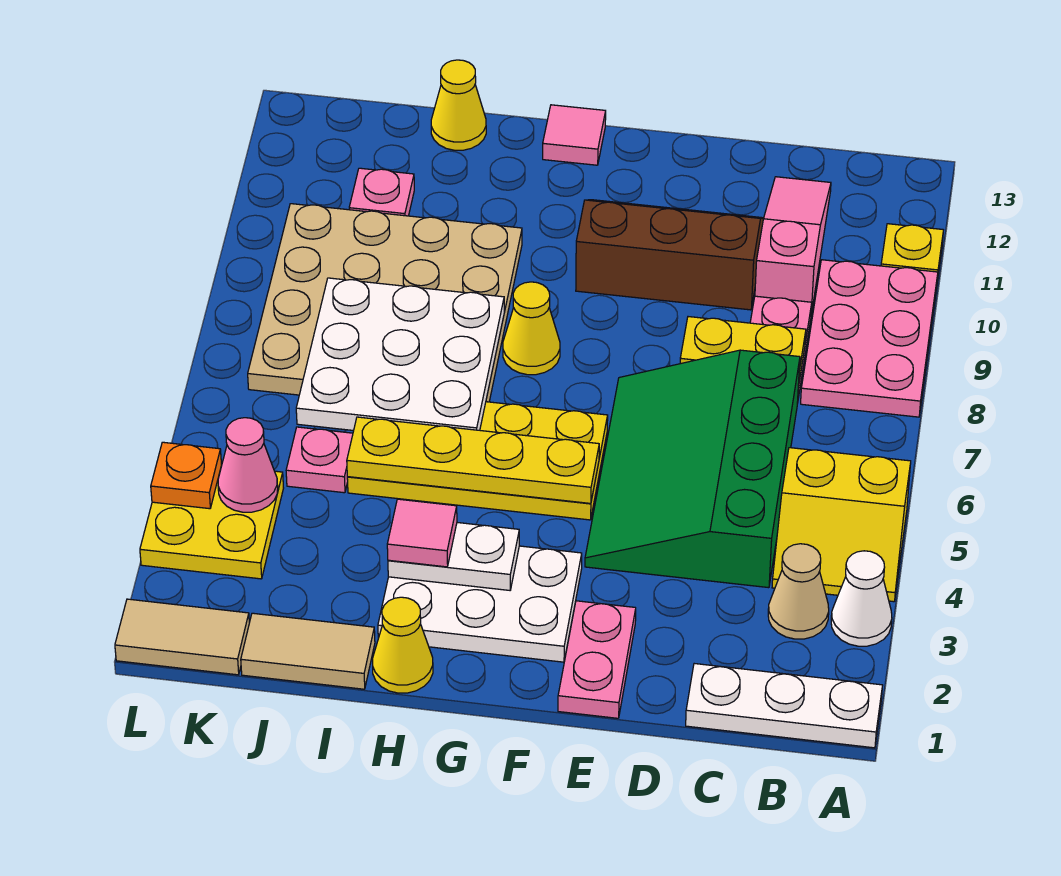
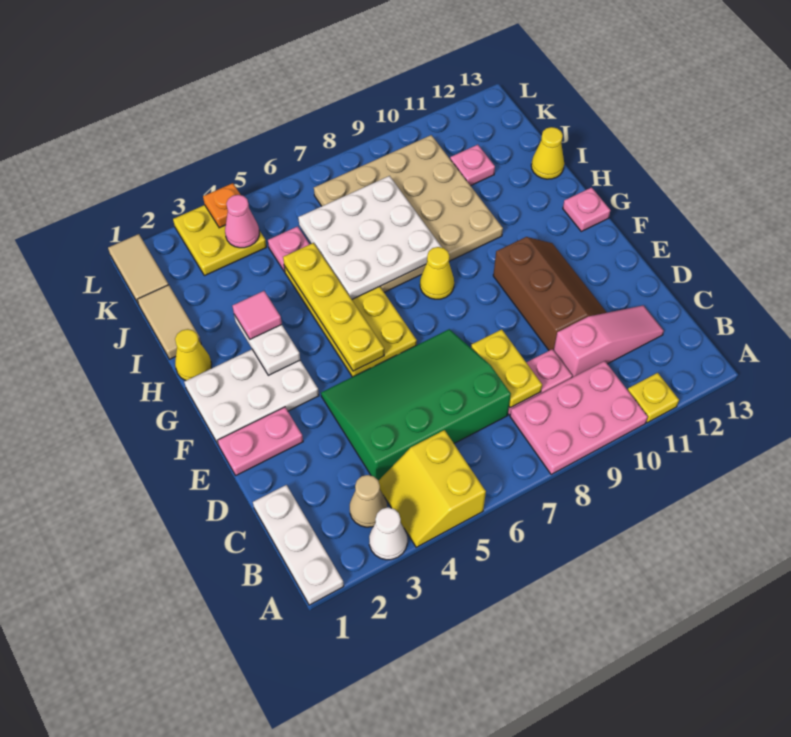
white 2x3 plate [378,546,582,662] -> white 2x3 plate turned to [184,349,319,445]
pink 1x1 tile [543,105,606,165] -> pink 1x1 plate [563,187,610,231]

